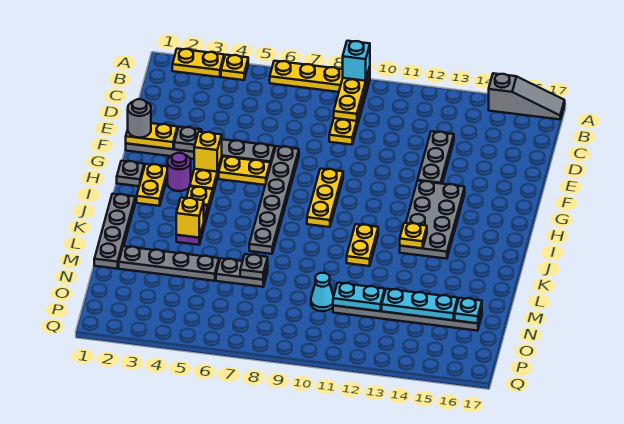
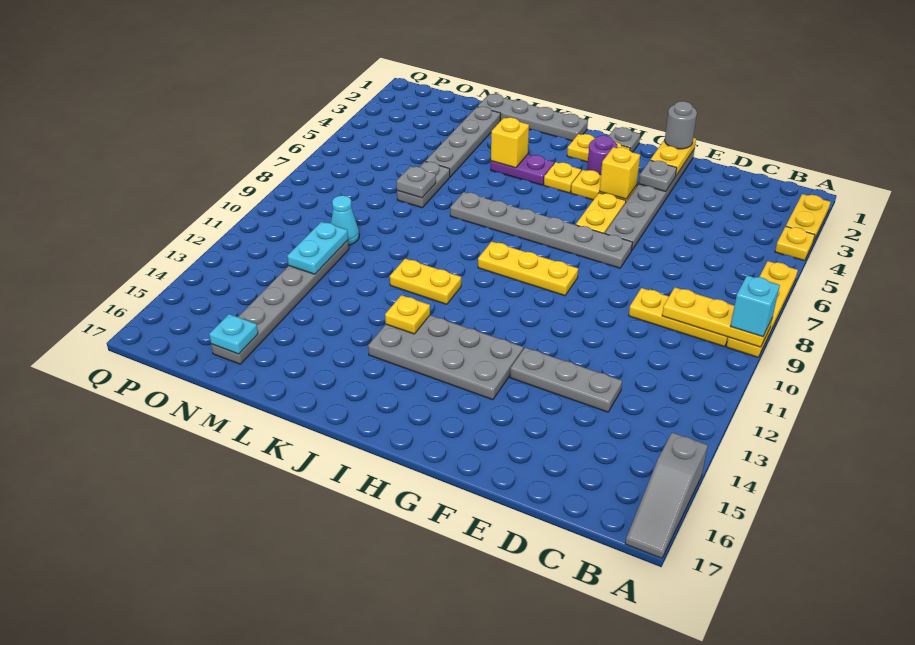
cyan 1x3 plate [382,289,458,320] -> none

